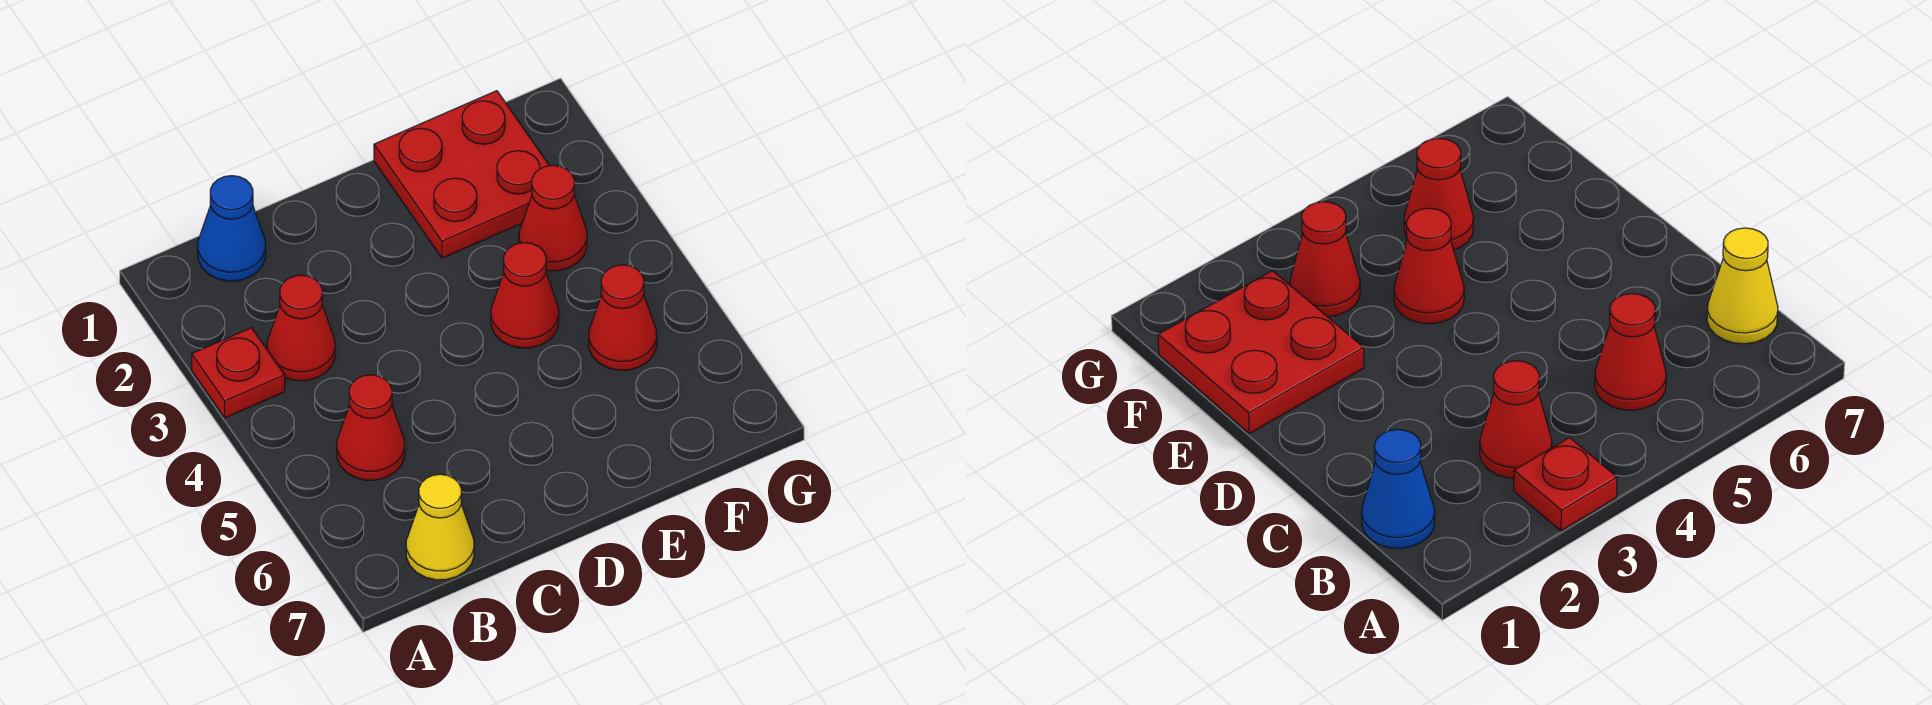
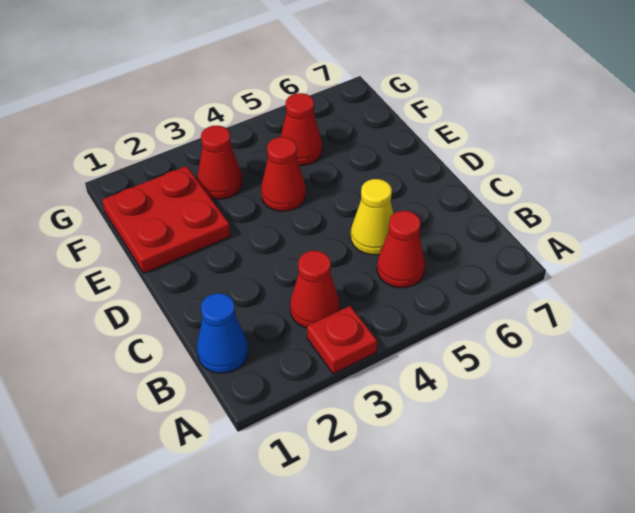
yellow 1x1 cone [406,474,474,580] -> yellow 1x1 cone moved to [351,179,394,255]

